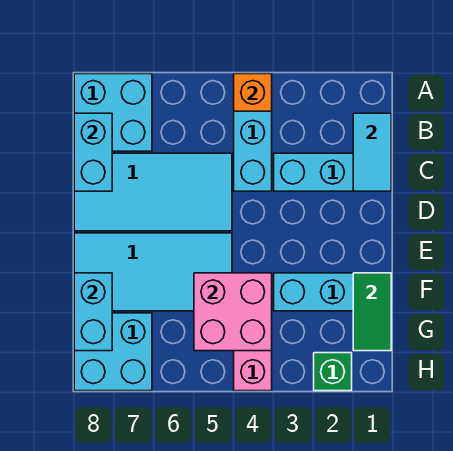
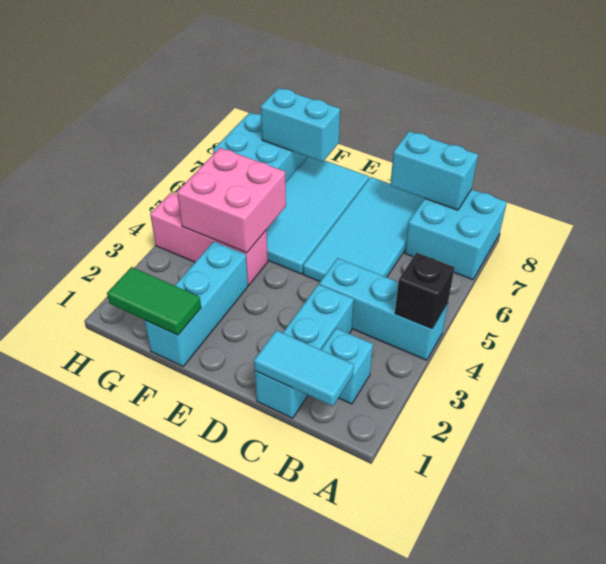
orange 1x1 brick [234,74,272,111] -> black 1x1 brick [395,253,455,329]
none -> cyan 1x1 brick [321,328,373,404]
green 1x1 brick [314,353,352,391] -> none

